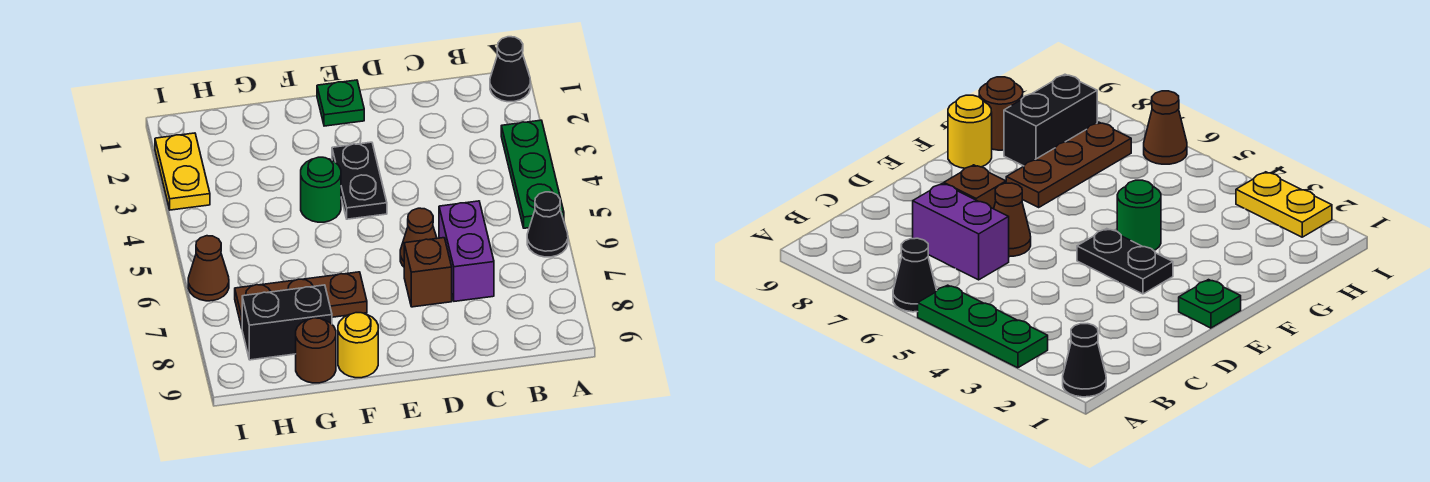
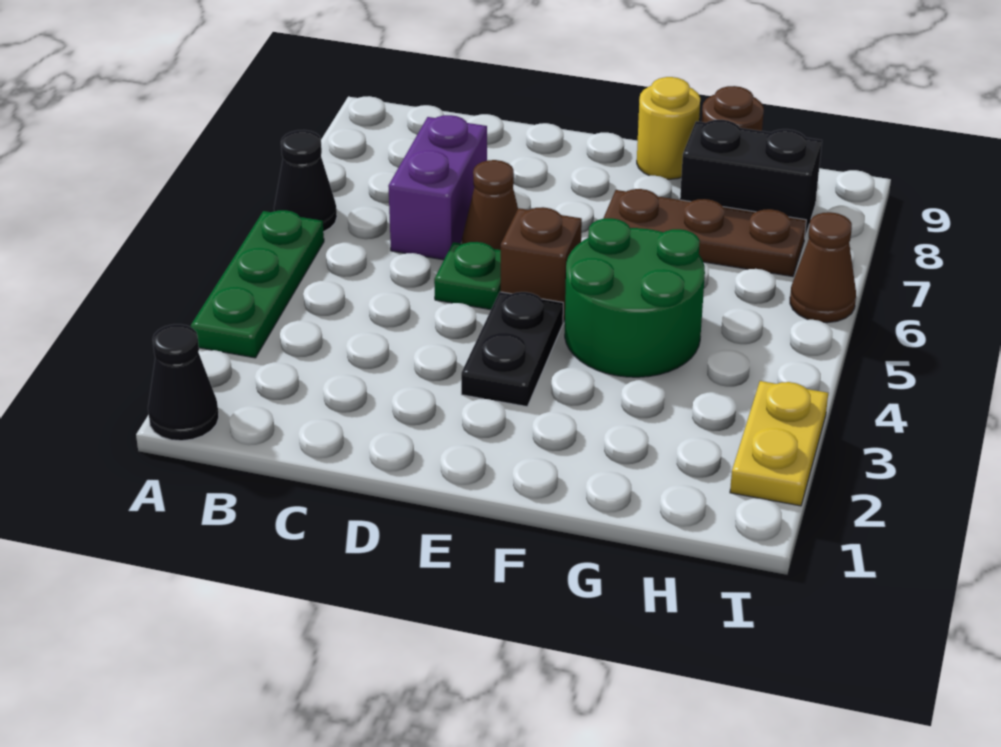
brown 1x1 brick [404,238,452,307] -> brown 1x1 brick moved to [501,207,582,322]
green 1x1 plate [317,80,364,126] -> green 1x1 plate moved to [434,242,501,310]
green 1x1 round brick [301,157,341,222] -> green 2x2 round brick [565,218,705,377]

